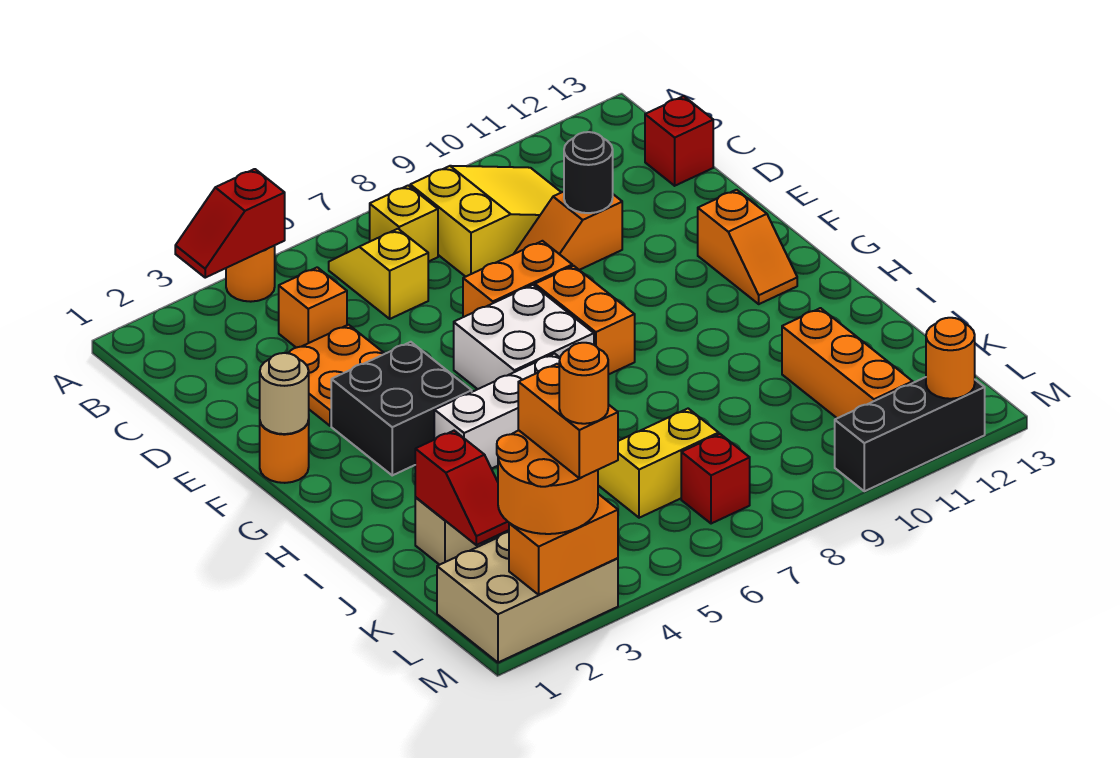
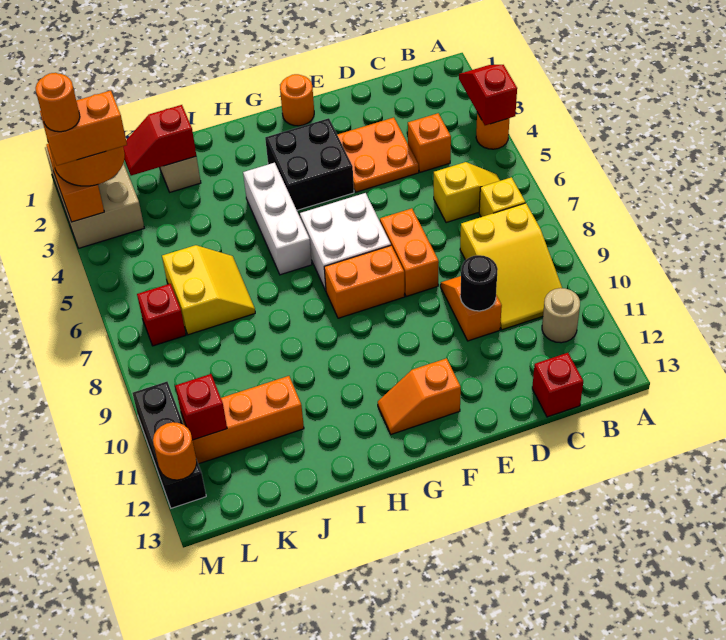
tan 1x1 round brick [260,353,309,434] -> tan 1x1 round brick moved to [542,288,580,343]
none -> red 1x1 brick [175,374,227,440]

